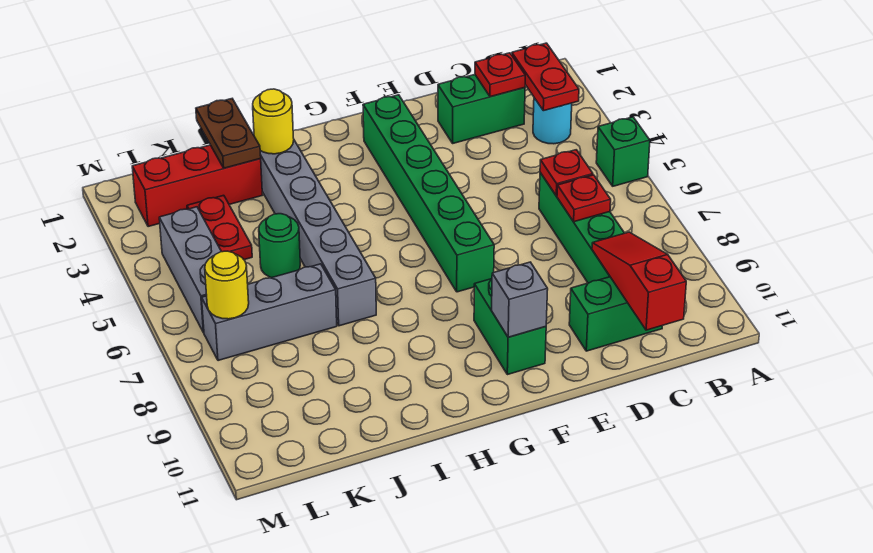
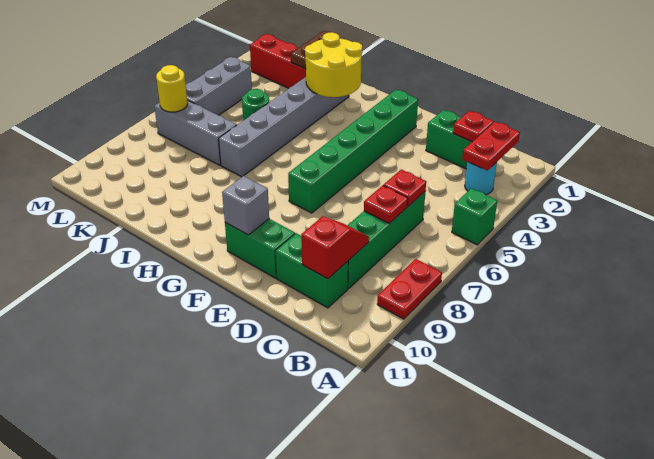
red 1x3 slope [592,232,686,330] -> red 1x2 slope [301,216,369,279]
green 1x2 brick [474,279,546,375] -> green 1x2 brick turned to [225,219,295,278]
yellow 1x1 round brick [253,89,294,154] -> yellow 2x2 round brick [305,32,362,97]
red 1x2 plate [187,195,252,260] -> red 1x2 plate moved to [377,259,442,319]

